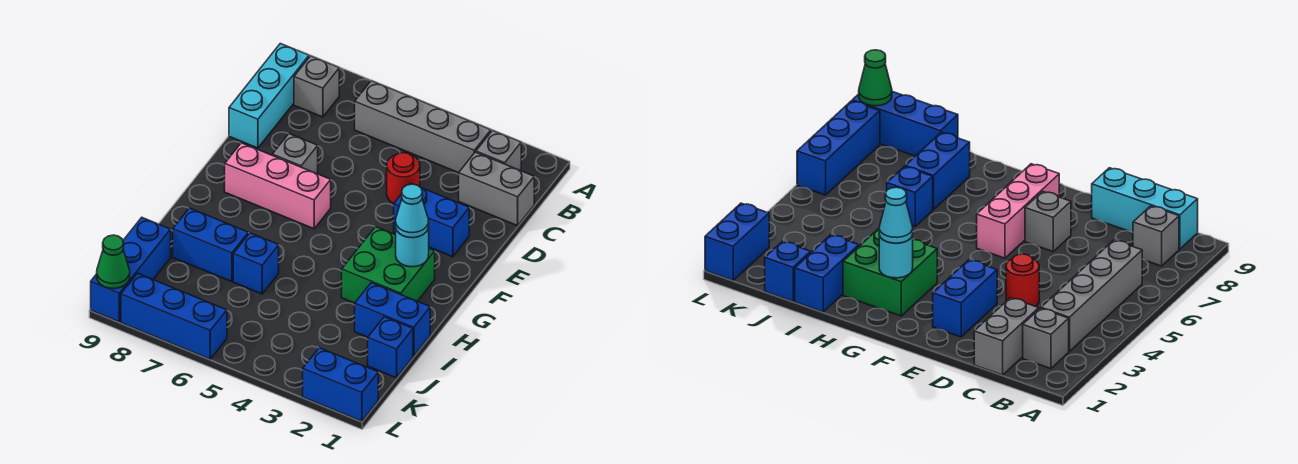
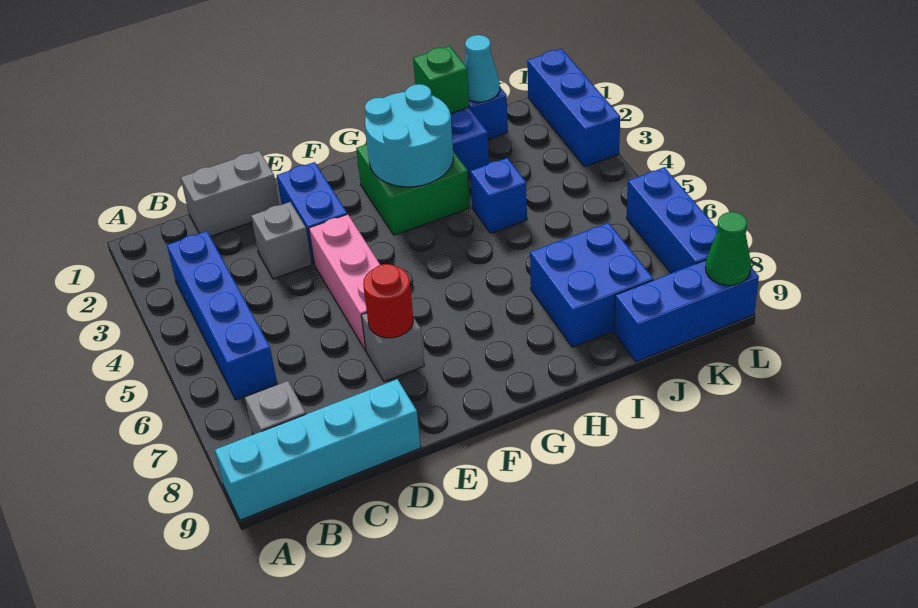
grey 1x1 brick [476,130,521,171] -> grey 1x1 brick moved to [251,202,312,279]
grey 1x4 brick [355,81,491,173] -> blue 1x4 brick [167,231,277,400]
cyan 1x3 brick [229,44,309,148] -> cyan 1x4 brick [215,379,421,520]
grey 1x2 brick [459,152,534,226] -> grey 1x2 brick turned to [181,151,279,236]
red 1x1 round brick [387,153,420,204] -> red 1x1 round brick moved to [363,264,413,338]
pink 1x3 brick [225,143,331,229] -> pink 1x3 brick moved to [309,214,380,351]
cyan 1x1 round brick [396,226,429,267] -> cyan 2x2 round brick [365,84,453,187]
cyan 1x1 cone [396,184,429,238] -> cyan 1x1 cone moved to [464,35,500,102]
none -> green 1x1 brick [413,46,469,114]
blue 1x1 brick [233,233,279,294] -> blue 1x1 brick moved to [470,158,527,233]
blue 1x2 brick [173,208,248,282] -> blue 2x2 brick [530,223,653,347]
blue 1x2 brick [303,348,378,421] -> blue 1x3 brick [527,49,620,167]

